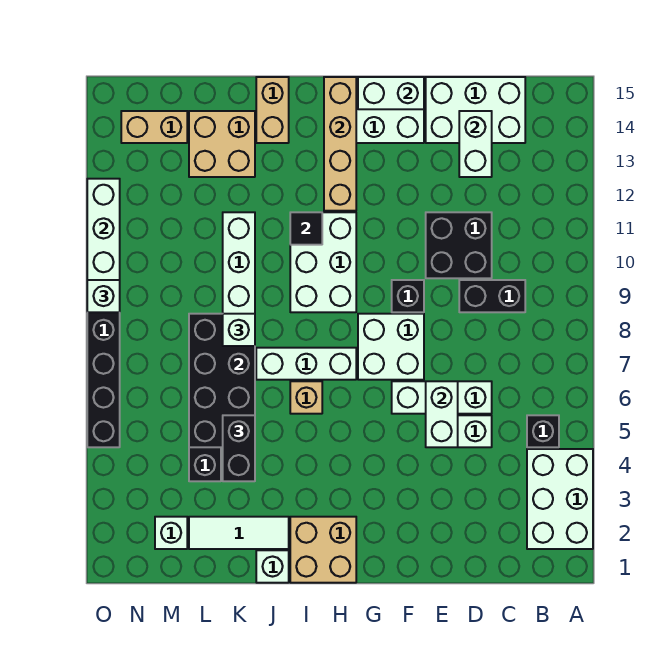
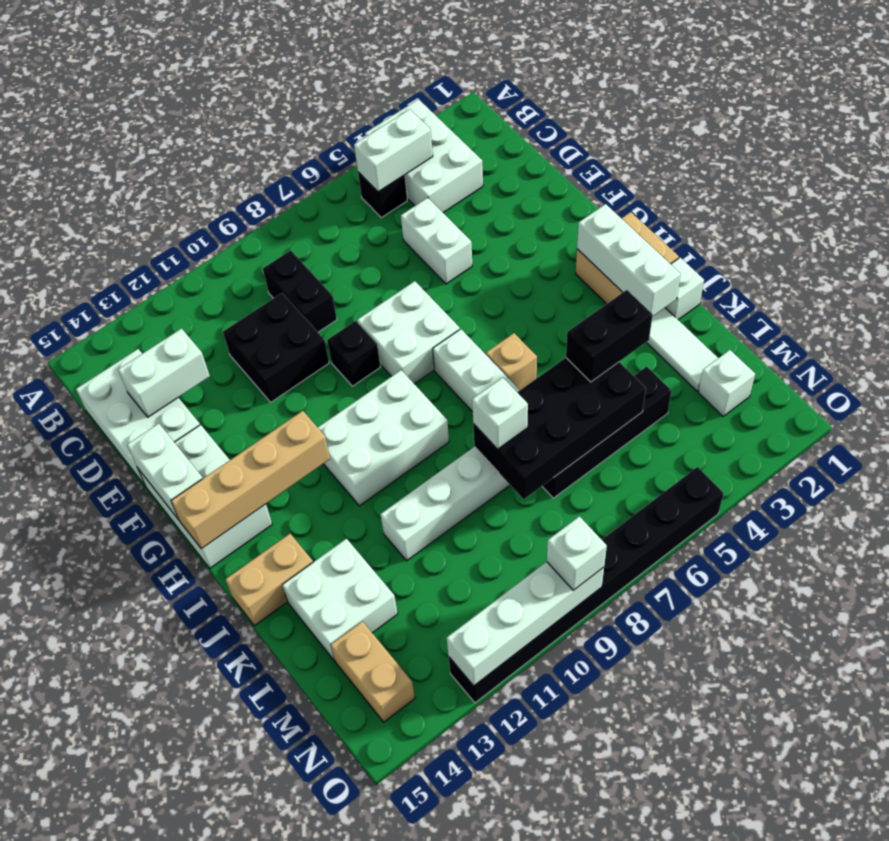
white 2x3 brick [527,449,593,549] -> white 2x3 brick turned to [365,99,483,213]
white 1x3 brick [392,381,492,414] -> white 1x3 brick moved to [577,204,681,317]
white 1x2 brick [426,381,458,447] -> white 1x2 brick moved to [354,109,433,192]
black 1x1 tile [290,212,322,245] -> none
tan 2x2 brick [189,111,255,177] -> white 2x2 brick [282,539,398,661]

